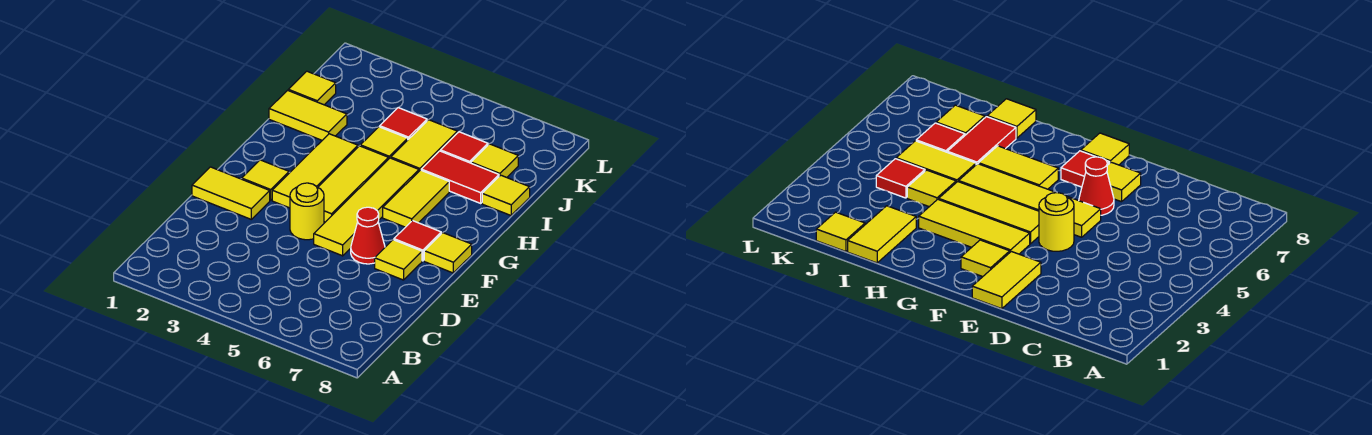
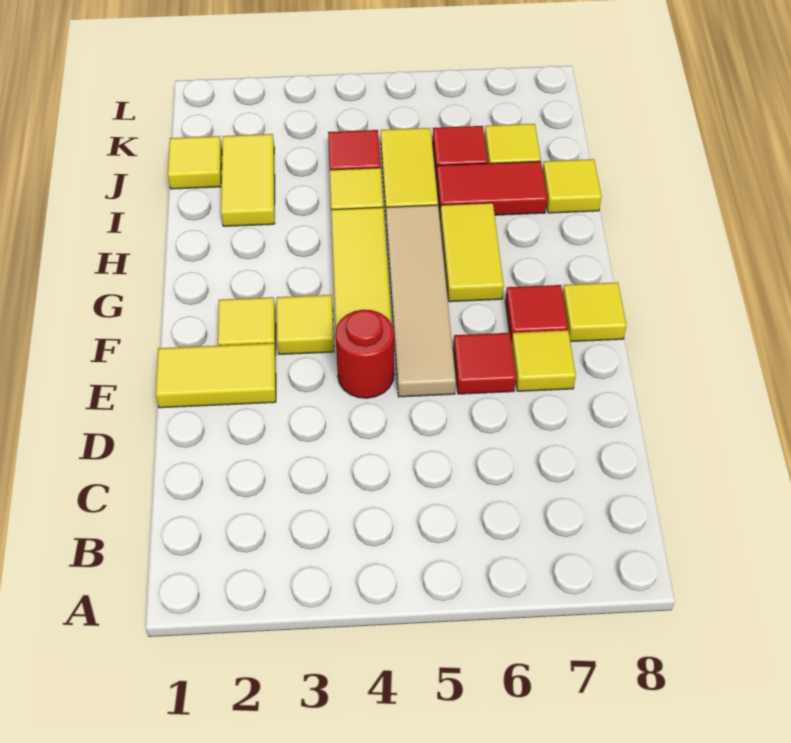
yellow 1x1 round brick [290,183,324,240] -> red 1x1 round brick [335,310,394,398]
yellow 1x4 tile [314,158,419,256] -> tan 1x4 tile [386,205,456,397]
red 1x1 cone [351,207,385,264] -> red 1x1 tile [453,333,516,394]
yellow 1x3 tile [272,134,358,208] -> yellow 1x1 tile [277,295,334,354]
yellow 1x2 tile [269,90,347,140] -> yellow 1x2 tile turned to [221,134,275,226]

